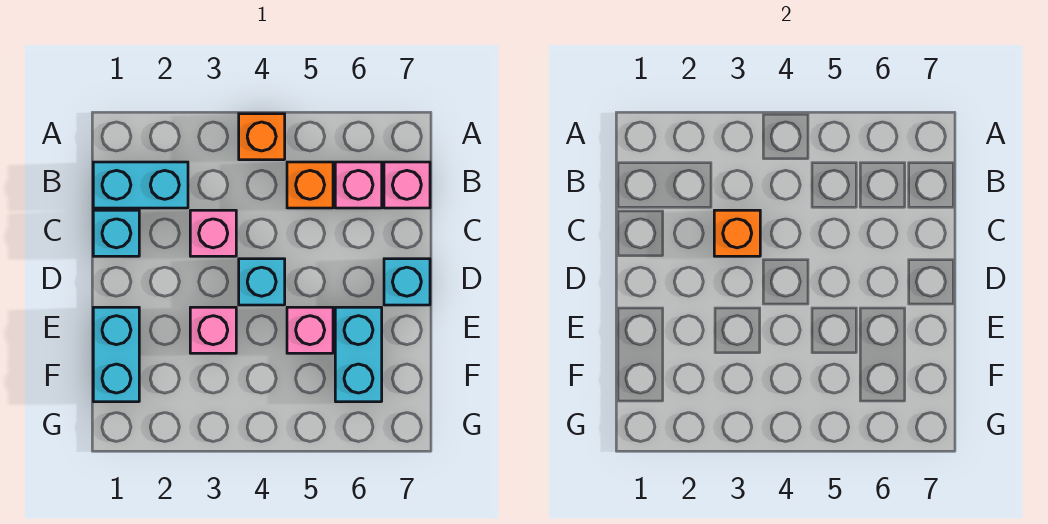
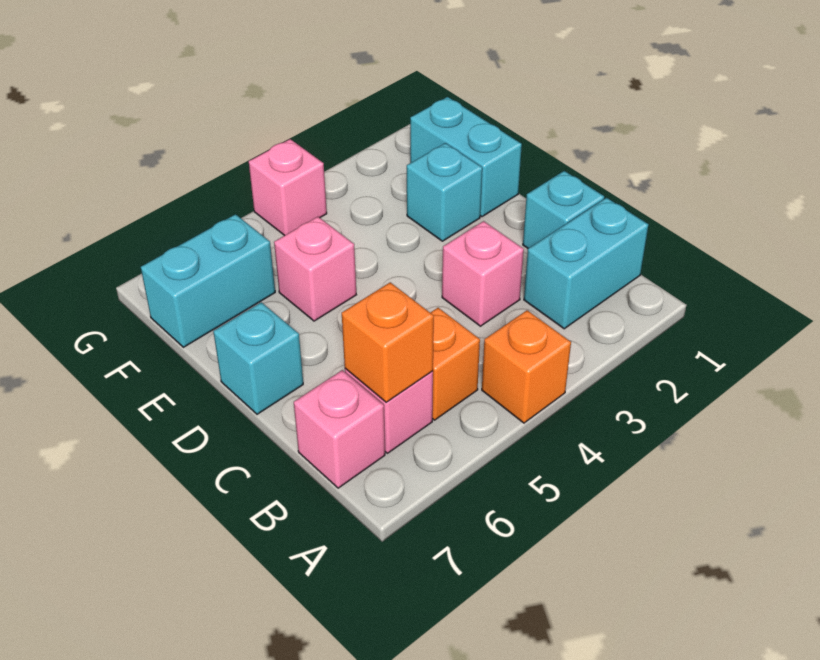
orange 1x1 brick [714,210,760,256] -> orange 1x1 brick moved to [342,282,434,402]
cyan 1x1 brick [239,259,285,305] -> cyan 1x1 brick moved to [407,143,482,241]
pink 1x1 brick [190,307,236,353] -> pink 1x1 brick moved to [249,139,327,236]
cyan 1x2 brick [335,307,382,402] -> cyan 1x2 brick turned to [141,214,275,347]

